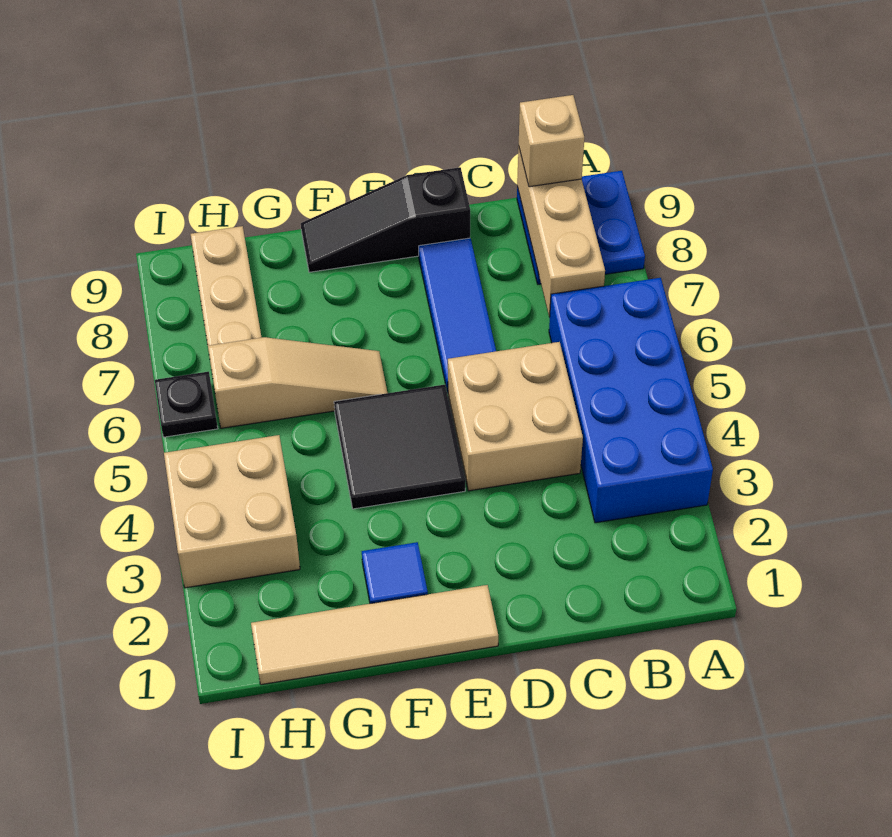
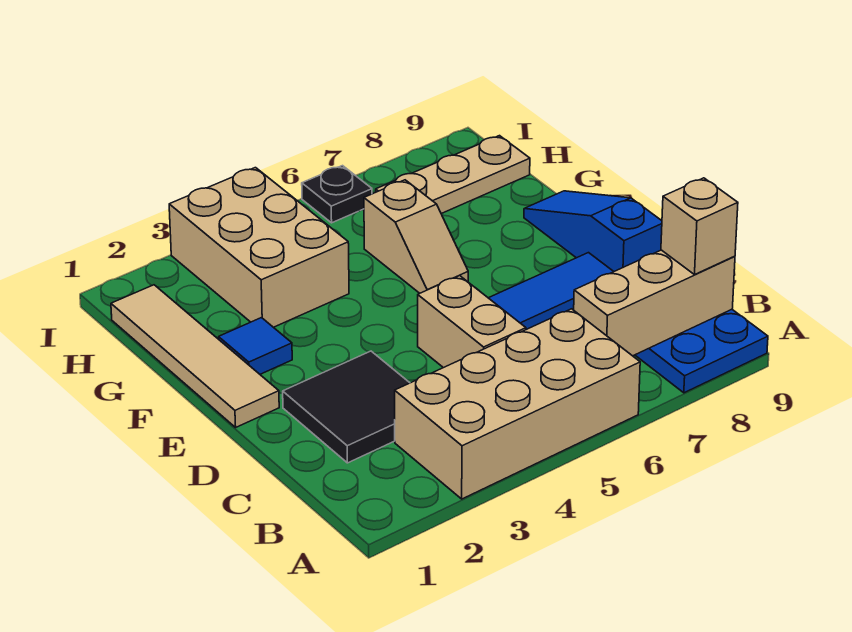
blue 2x4 brick [549,278,713,523] -> tan 2x4 brick [395,309,640,499]
tan 2x2 brick [448,342,583,491] -> tan 1x2 brick [418,276,526,368]
black 1x3 slope [301,167,470,272] -> blue 1x3 slope [524,191,662,271]
black 2x2 tile [334,385,465,509] -> black 2x2 tile moved to [283,351,409,463]
tan 1x3 slope [208,337,387,428] -> tan 1x2 slope [364,180,468,293]
tan 2x2 brick [164,435,300,588] -> tan 2x3 brick [169,168,349,327]

